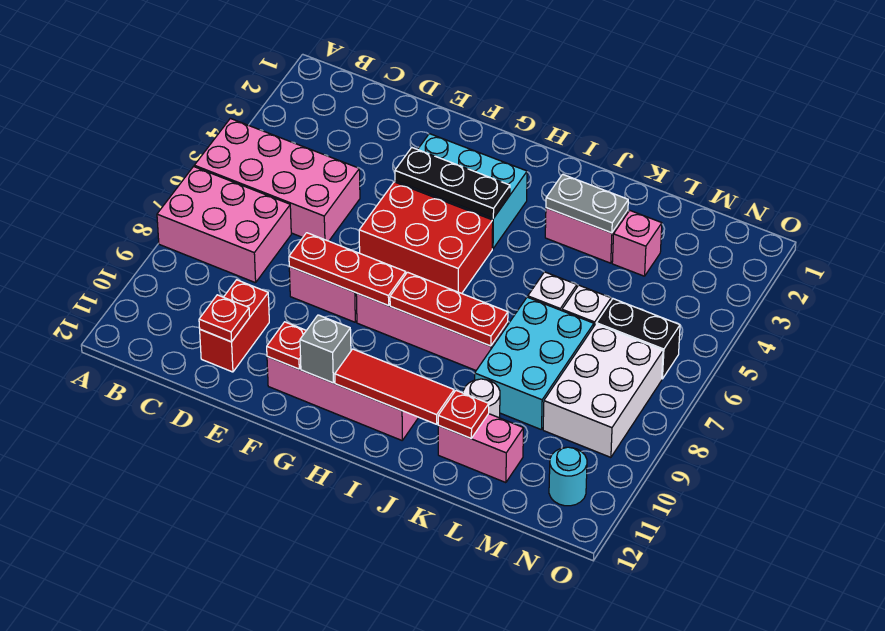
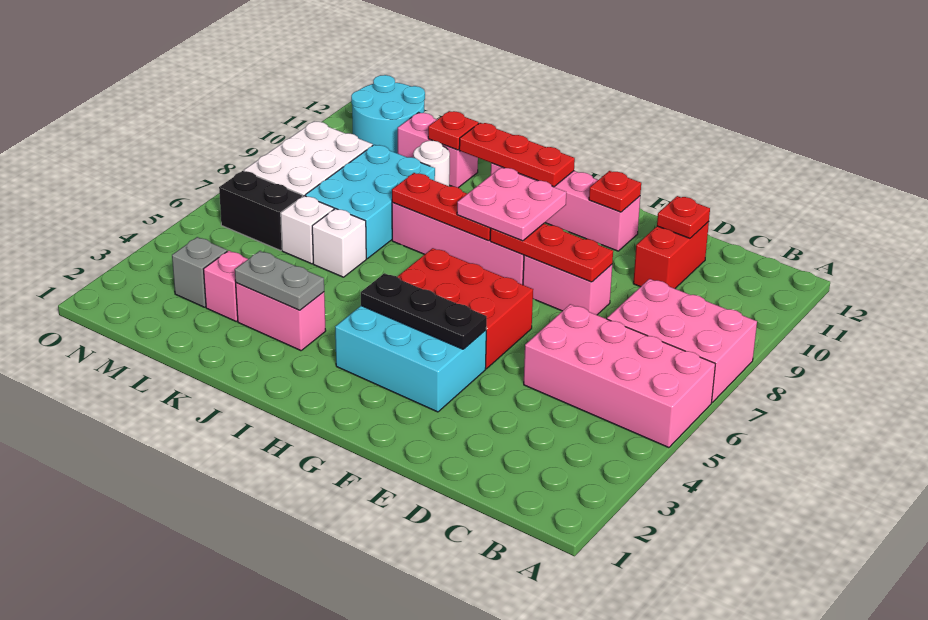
none -> pink 2x2 plate [457,167,566,241]
grey 1x1 brick [300,315,351,383] -> grey 1x1 brick moved to [172,237,227,307]
red 1x3 tile [335,349,454,424] -> red 1x3 plate [459,123,575,187]
cyan 1x1 round brick [549,447,587,506] -> cyan 2x2 round brick [351,75,425,153]

